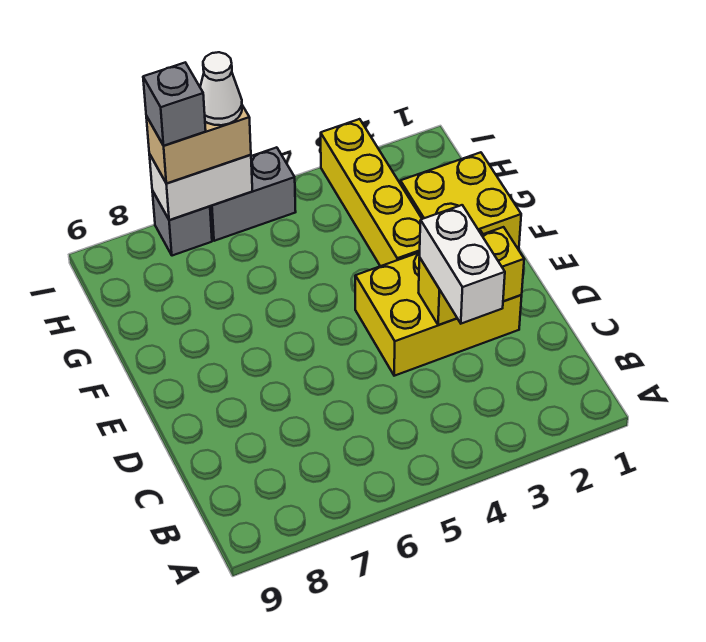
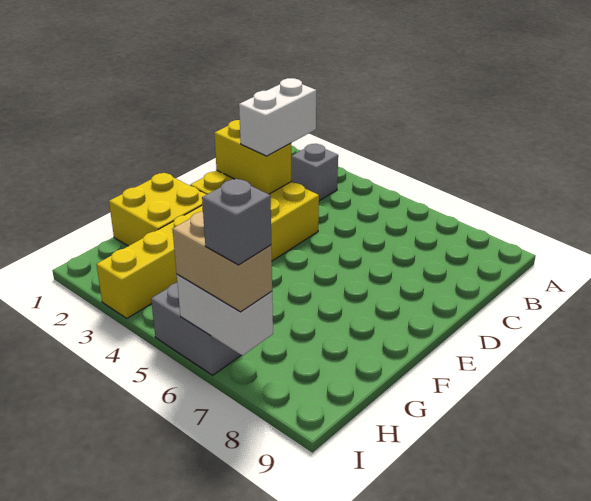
white 1x1 cone [200,52,242,125] -> none
grey 1x1 brick [152,191,212,256] -> grey 1x1 brick moved to [291,144,338,201]

